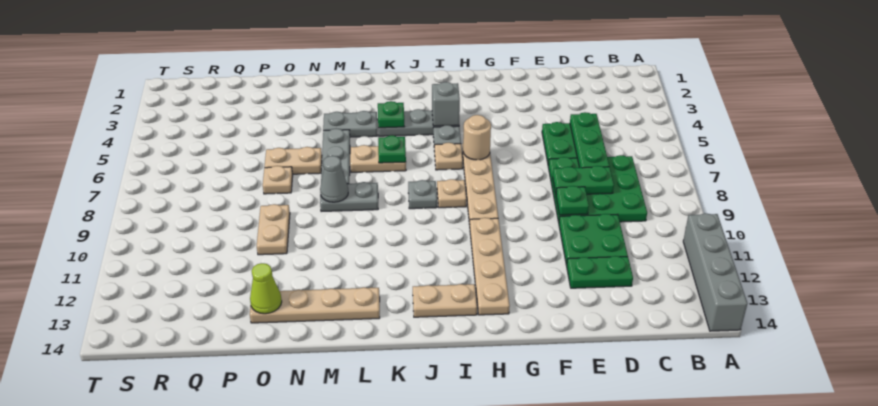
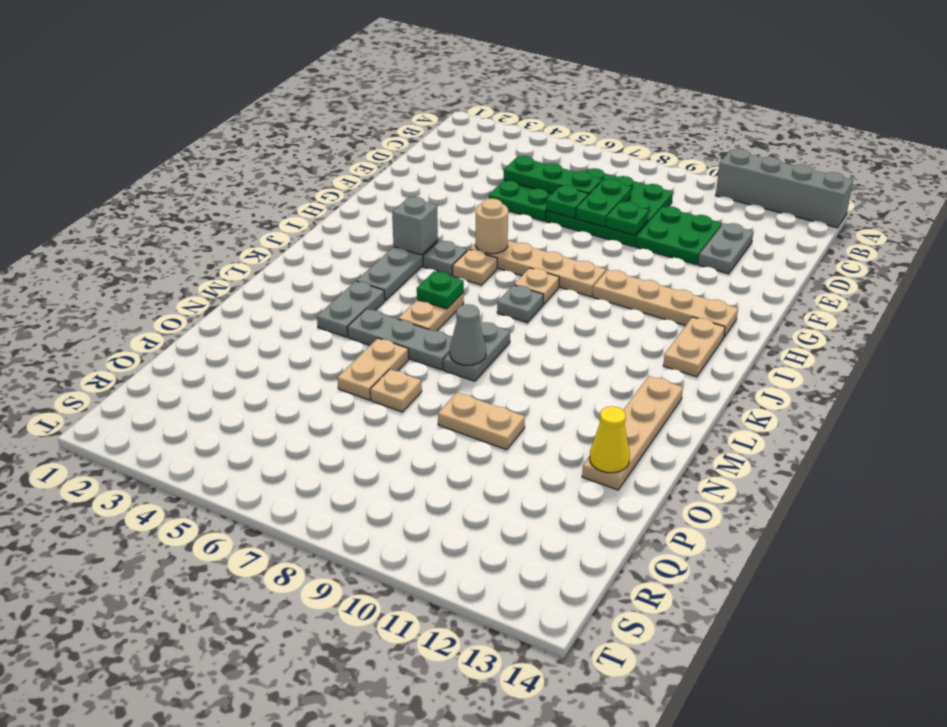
green 1x2 plate [567,256,633,288] -> grey 1x2 plate [698,223,753,274]
green 1x1 plate [378,101,404,128] -> green 1x1 plate moved to [546,185,588,218]
lime 1x1 cone [250,263,282,314] -> yellow 1x1 cone [590,406,630,473]

